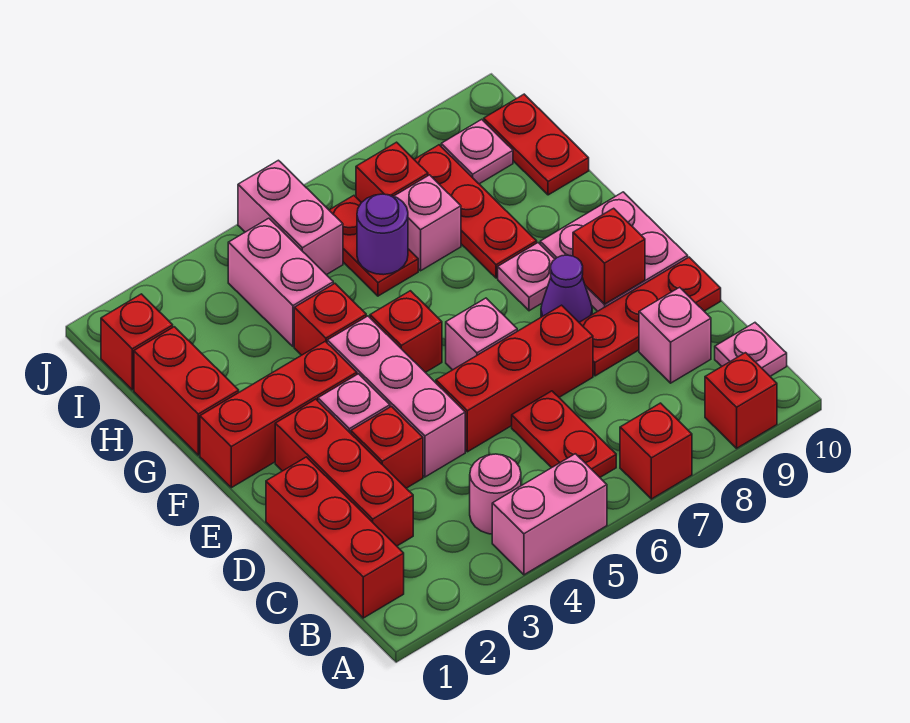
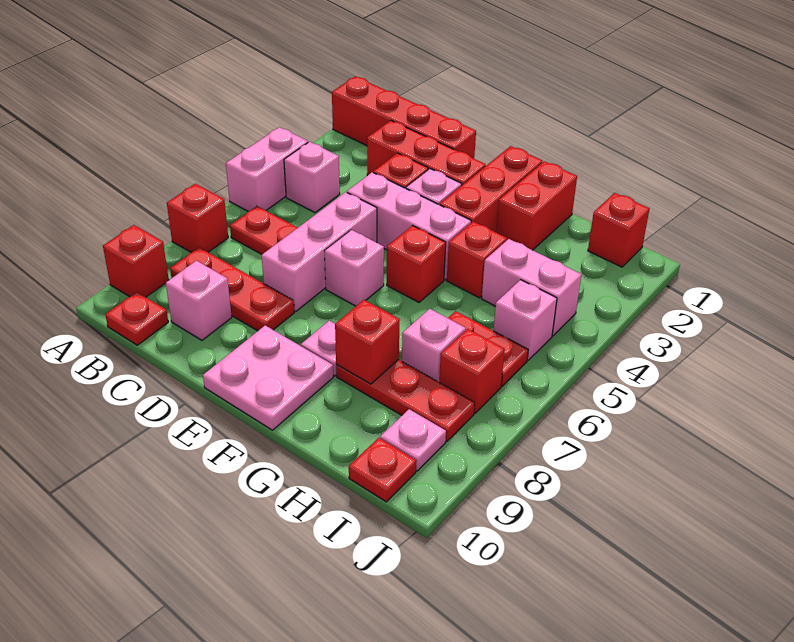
red 1x3 brick [266,457,404,618] -> red 1x4 brick [332,77,476,158]
pink 1x1 round brick [470,454,521,534] -> pink 1x1 brick [284,142,340,213]
pink 1x1 plate [715,323,787,376] -> red 1x1 plate [105,292,168,345]
red 1x3 brick [436,305,593,452] -> pink 1x3 brick [262,192,377,312]
red 1x3 plate [579,257,721,376] -> red 1x3 plate turned to [170,247,294,331]
purple 1x1 cone [541,255,592,322] -> none
red 1x1 brick [573,208,645,304] -> red 1x1 brick moved to [335,300,400,384]
red 1x2 brick [134,327,239,455] -> red 1x2 brick turned to [496,161,577,250]
purple 1x1 round brick [357,194,408,275] -> none
red 1x2 plate [484,94,589,195] -> red 1x1 plate [349,438,416,502]
pink 1x2 brick [238,160,343,275] -> pink 1x1 brick [493,280,557,361]

